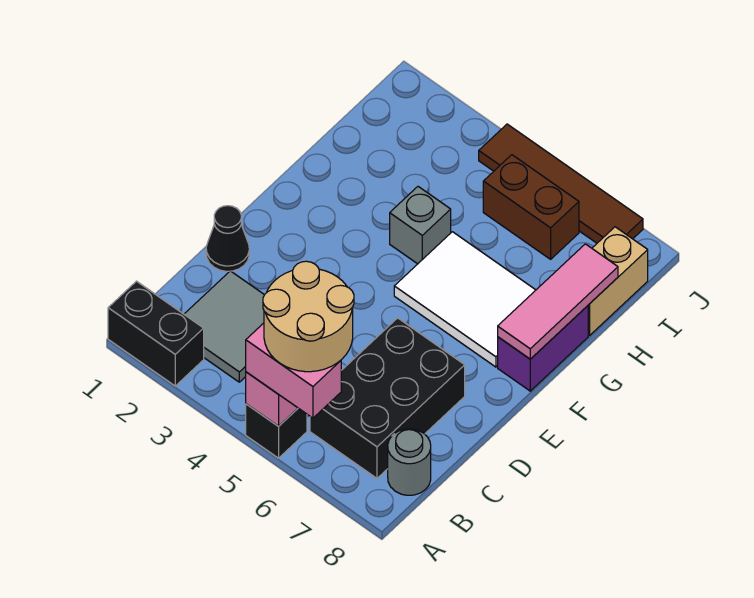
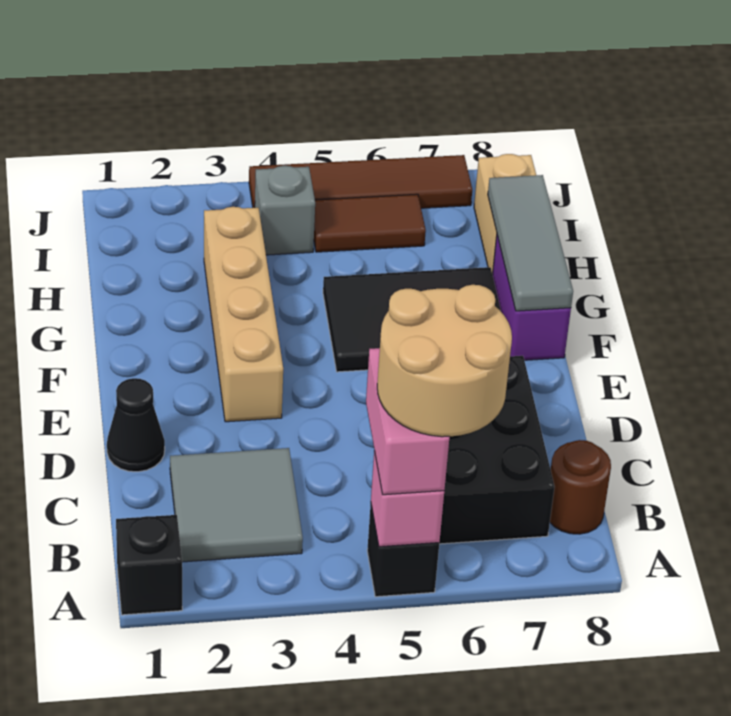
black 1x2 brick [108,281,204,386] -> black 1x1 brick [116,515,182,615]
pink 1x2 brick [246,323,341,418] -> pink 1x2 brick turned to [366,348,450,495]
grey 1x1 round brick [388,429,431,495] -> brown 1x1 round brick [550,440,611,534]
none -> tan 1x4 brick [204,207,283,422]
white 2x3 tile [394,232,535,367] -> black 2x3 tile [323,267,501,372]
pink 1x3 tile [498,244,618,359] -> grey 1x3 tile [488,175,573,311]
grey 1x1 brick [390,187,451,264] -> grey 1x1 brick moved to [255,166,315,255]
brown 1x2 brick [483,155,579,259] -> brown 1x2 tile [314,194,426,252]

